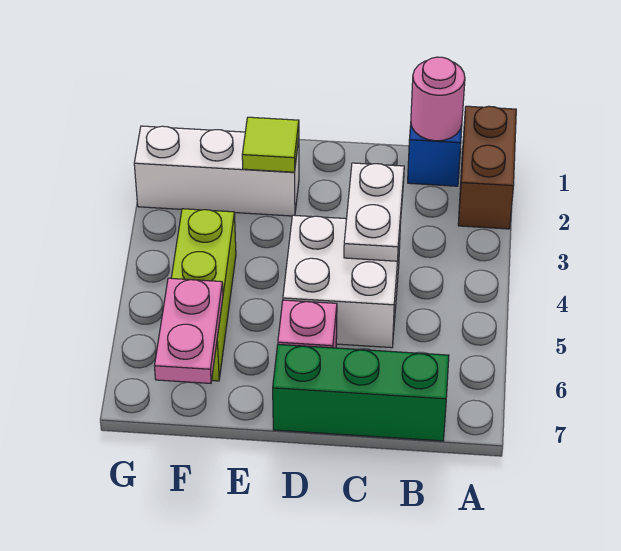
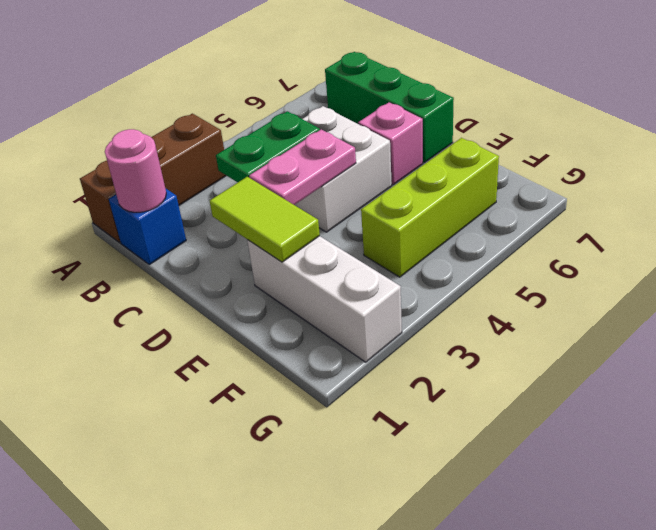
brown 1x2 brick [458,106,516,229] -> brown 1x3 brick [80,114,226,243]
white 1x2 plate [344,163,404,261] -> green 1x2 plate [216,111,320,182]
lime 1x1 tile [242,117,299,172] -> lime 1x2 tile [210,177,320,262]
pink 1x2 plate [155,278,223,383] -> pink 1x2 plate moved to [249,129,356,205]

